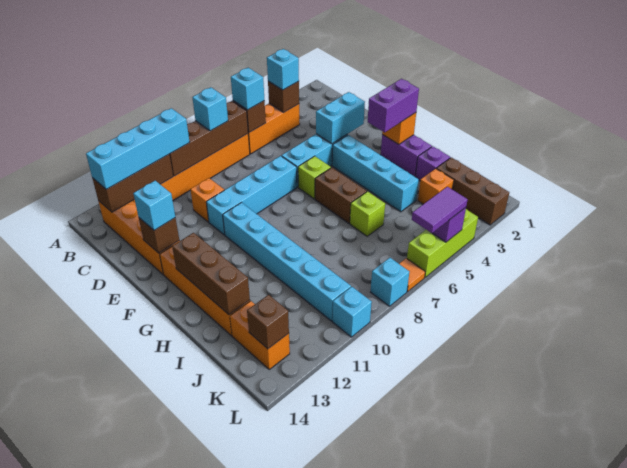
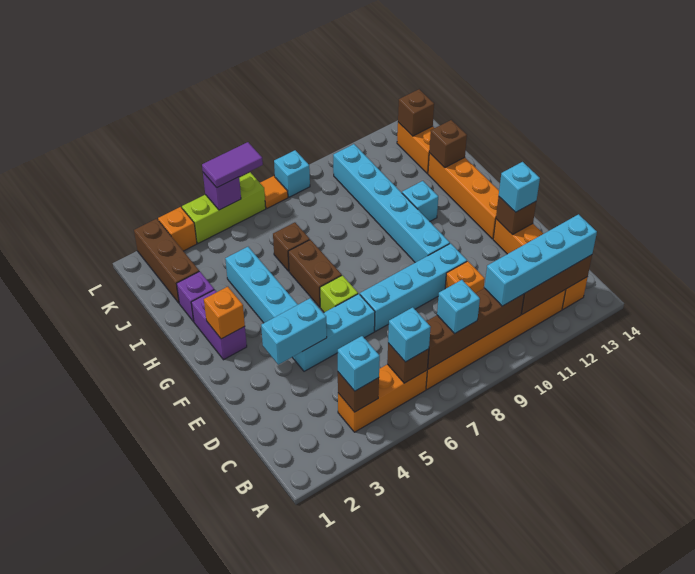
purple 1x2 brick [368,79,419,132] -> none
brown 1x3 brick [172,233,250,314] -> brown 1x1 brick [429,120,467,168]
lime 1x1 brick [350,192,385,236] -> brown 1x1 brick [273,222,310,271]
orange 1x1 brick [418,169,454,204] -> orange 1x1 brick moved to [158,207,197,251]
cyan 1x1 brick [332,287,372,337] -> cyan 1x1 brick moved to [402,181,438,221]

